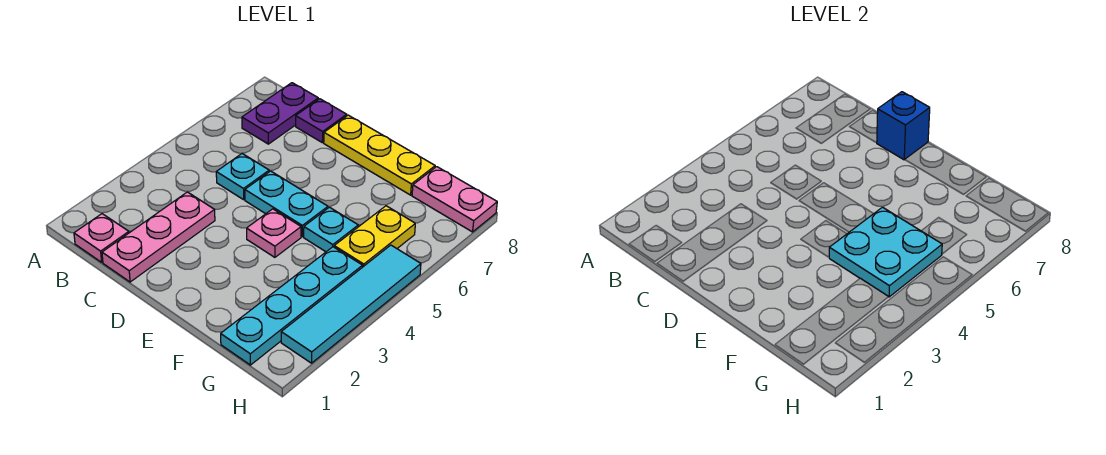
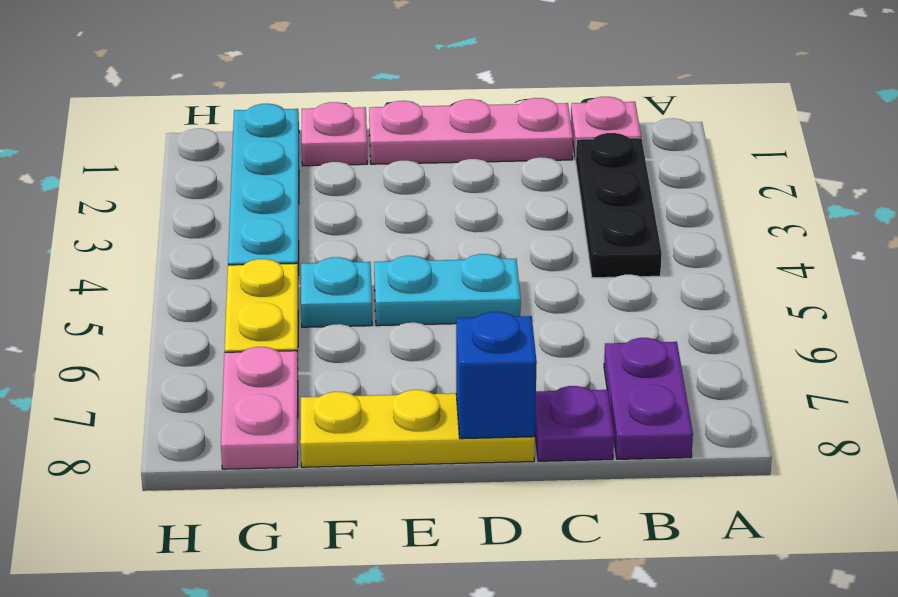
none -> black 1x3 plate [575,133,662,278]
pink 1x3 plate [102,192,215,282] -> pink 1x3 plate turned to [369,98,573,164]
cyan 1x1 plate [216,154,269,200] -> none
pink 1x1 plate [247,209,301,257] -> pink 1x1 plate moved to [302,102,367,166]
cyan 2x2 plate [829,207,942,297] -> none
pink 1x2 plate [412,167,497,232] -> pink 1x2 plate turned to [221,347,298,469]
cyan 1x4 tile [281,245,421,363] -> none

